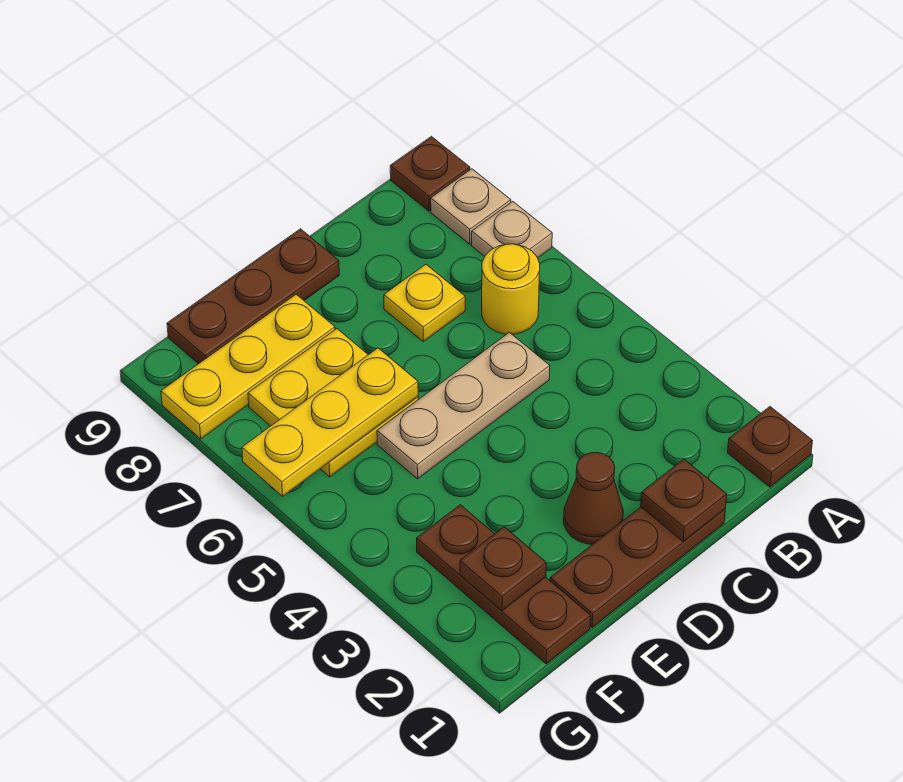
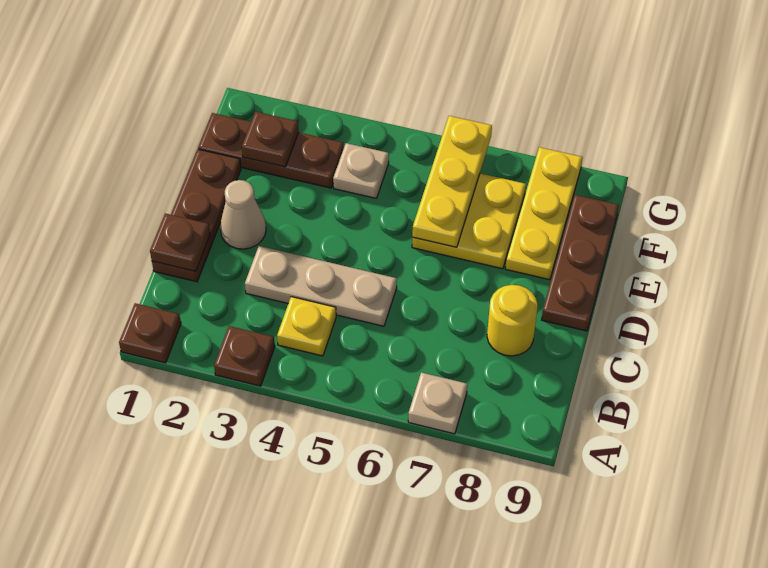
tan 1x1 plate [431,169,511,244] -> tan 1x1 plate moved to [333,143,389,198]
brown 1x1 plate [390,136,470,211] -> brown 1x1 plate moved to [214,326,275,386]
yellow 1x1 round brick [482,244,540,334] -> yellow 1x1 round brick moved to [487,285,538,356]
tan 1x3 plate [377,332,550,479] -> tan 1x3 plate turned to [245,246,397,326]
yellow 1x1 plate [384,264,465,342] -> yellow 1x1 plate moved to [277,297,336,356]
brown 1x1 cone [564,452,623,544] -> tan 1x1 cone [220,180,266,249]

